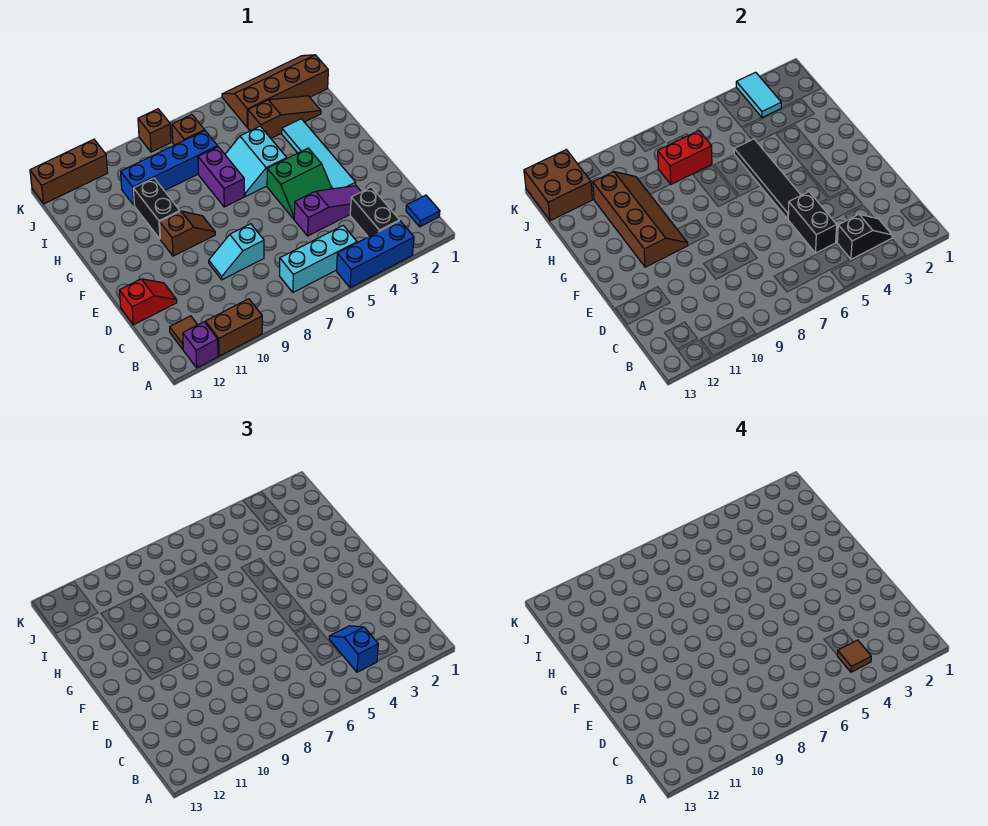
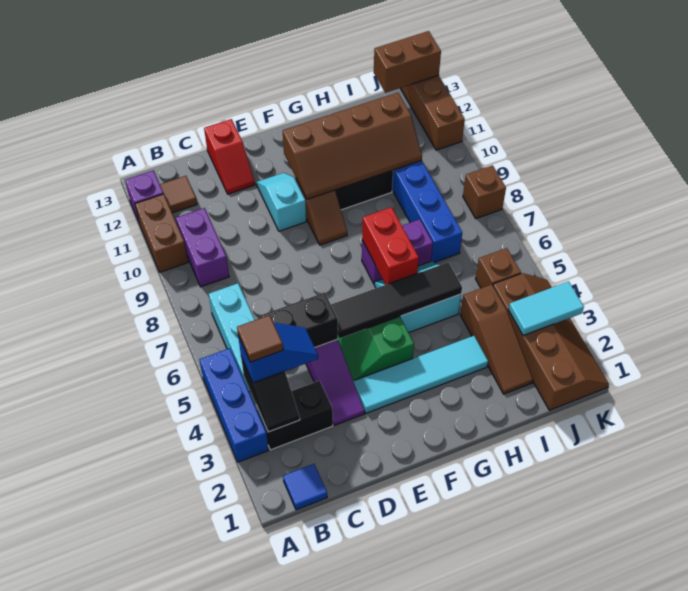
none -> purple 1x2 brick [176,208,229,287]
cyan 1x2 slope [209,224,264,280] -> cyan 1x2 slope moved to [257,173,306,231]
red 1x2 brick [658,131,712,184] -> red 1x2 brick moved to [362,207,419,285]
brown 1x1 brick [172,115,204,145] -> brown 1x1 brick moved to [476,248,521,288]
brown 2x2 brick [524,150,593,221] -> brown 1x2 brick [374,31,441,93]

